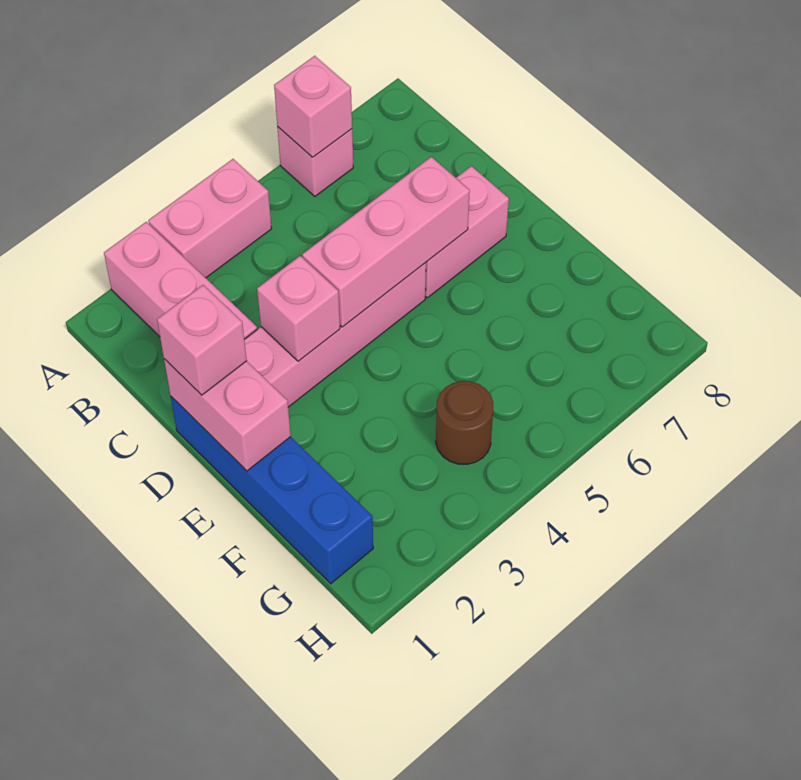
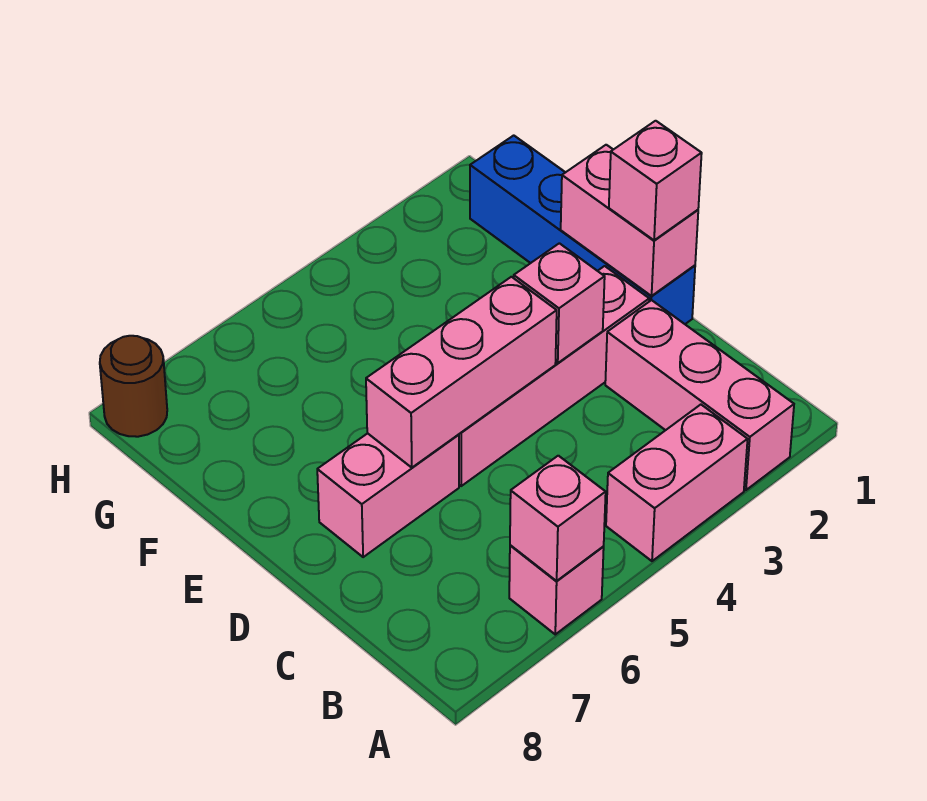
brown 1x1 round brick [436,381,493,464] -> brown 1x1 round brick moved to [100,336,167,437]

